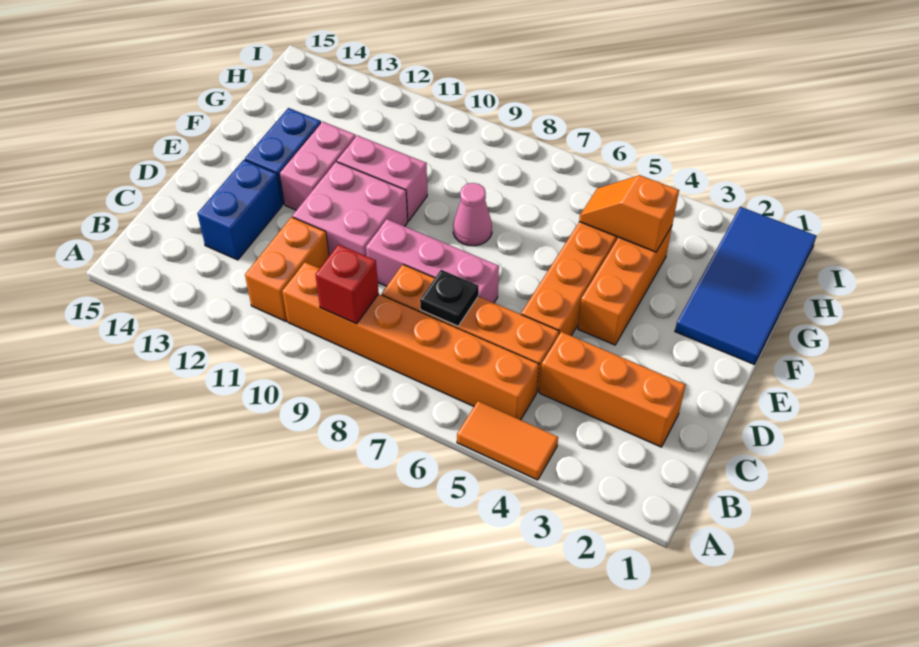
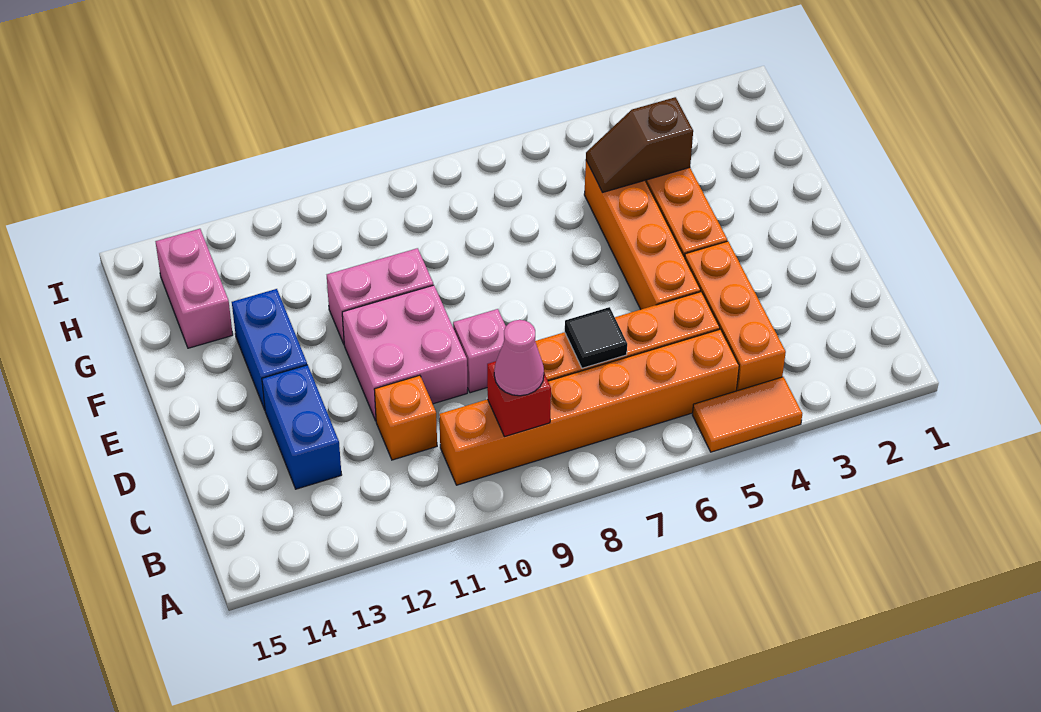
orange 1x2 brick [245,217,329,321] -> orange 1x1 brick [374,375,437,460]
orange 1x3 brick [539,332,686,447] -> orange 1x3 brick turned to [685,241,786,391]
black 1x1 plate [420,270,479,326] -> black 1x1 tile [565,307,627,368]
pink 1x3 brick [366,219,499,303] -> pink 1x1 brick [453,309,506,393]
pink 1x2 brick [280,121,356,210] -> pink 1x2 brick moved to [155,229,233,348]
blue 2x4 tile [675,207,816,365] -> none
pink 1x1 cone [453,183,492,246] -> pink 1x1 cone moved to [494,320,544,396]
orange 1x2 slope [579,175,679,252] -> brown 1x2 slope [586,97,693,192]

